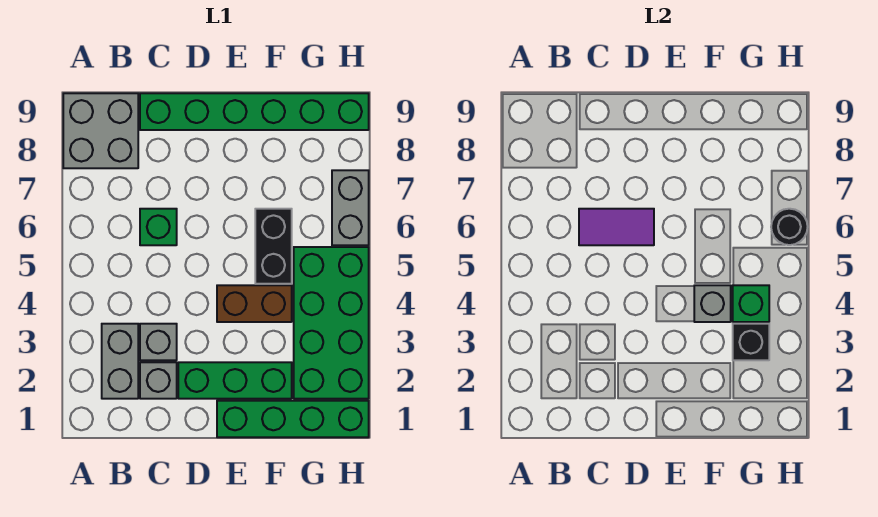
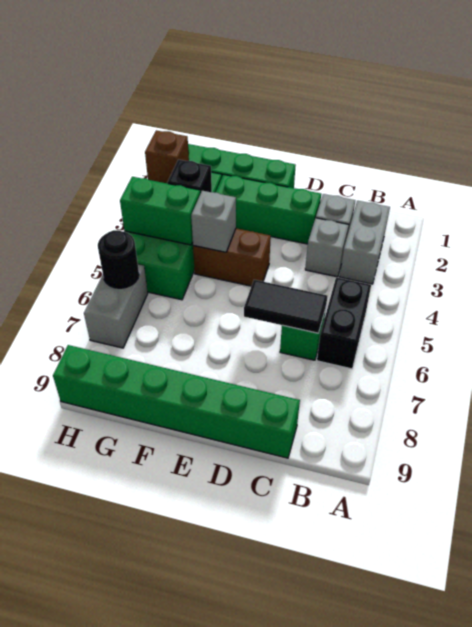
grey 2x2 brick [63,93,138,168] -> none
purple 1x2 tile [579,209,654,245] -> black 1x2 tile [244,280,327,333]
black 1x2 brick [255,209,292,284] -> black 1x2 brick moved to [317,277,371,369]
green 1x1 brick [733,285,769,322] -> green 1x2 brick [120,177,200,245]
none -> brown 1x1 brick [145,130,189,183]

